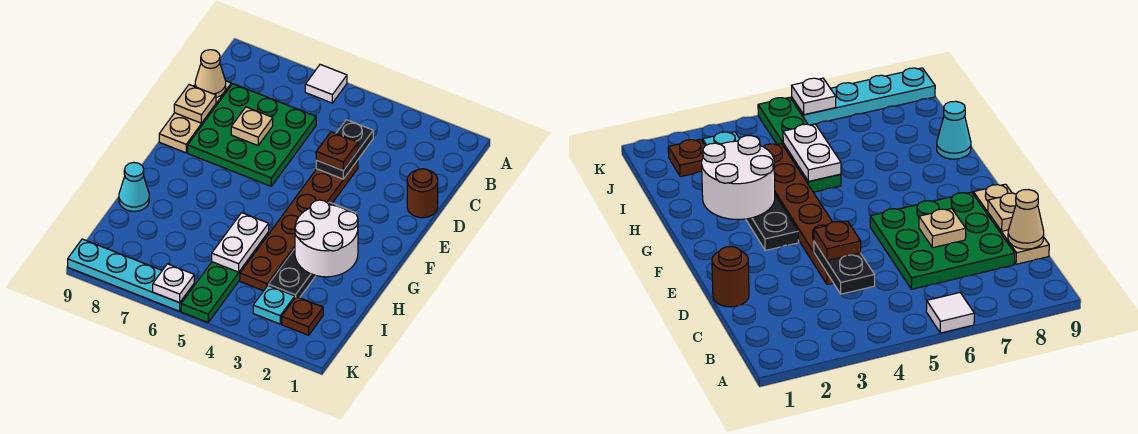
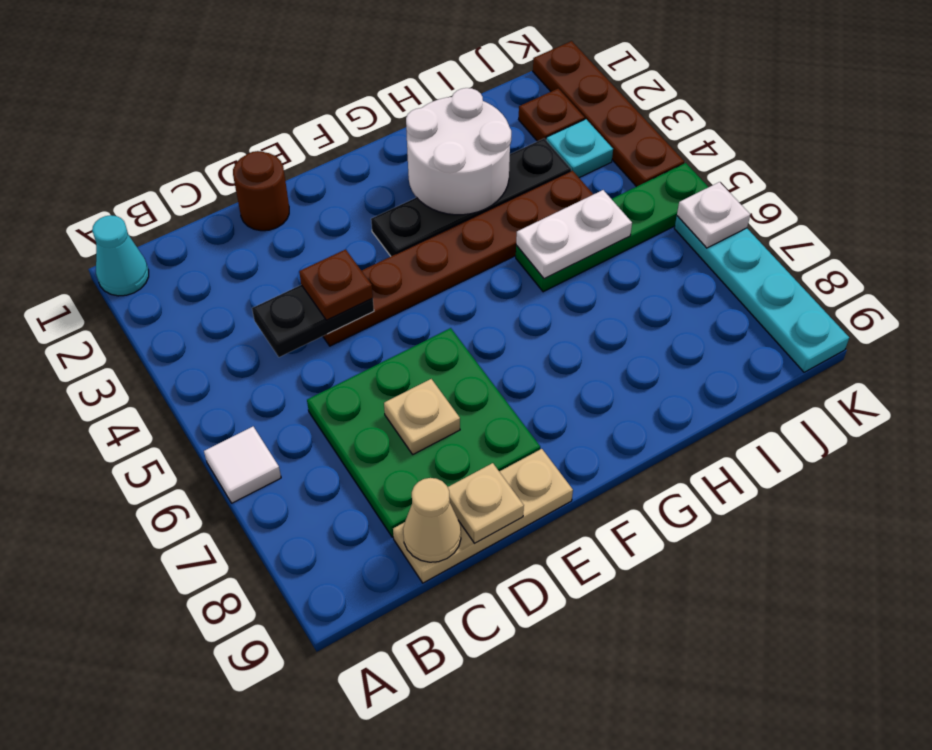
cyan 1x1 cone [119,163,149,211] -> cyan 1x1 cone moved to [92,215,149,296]
none -> brown 1x4 plate [533,41,684,187]

